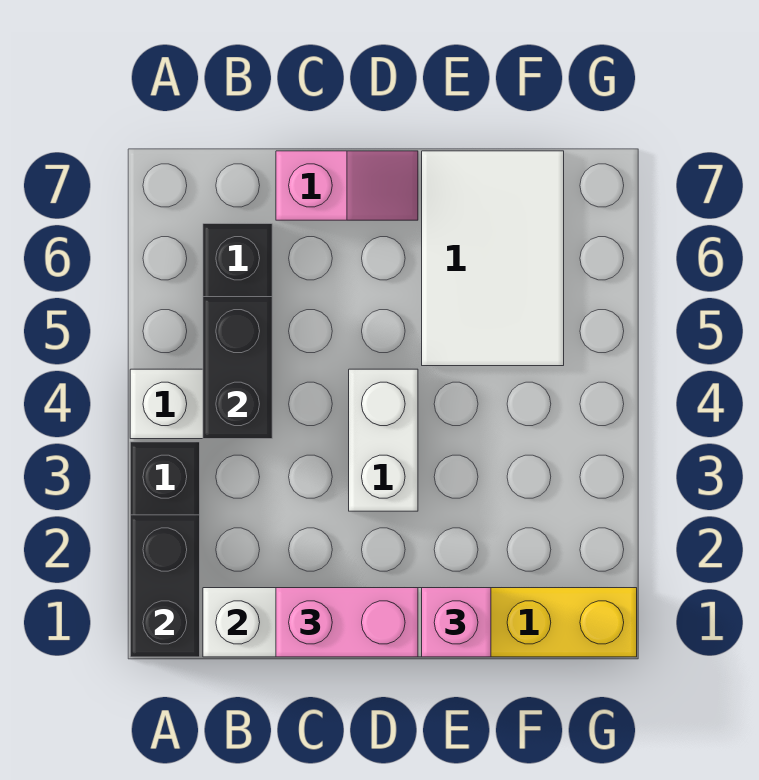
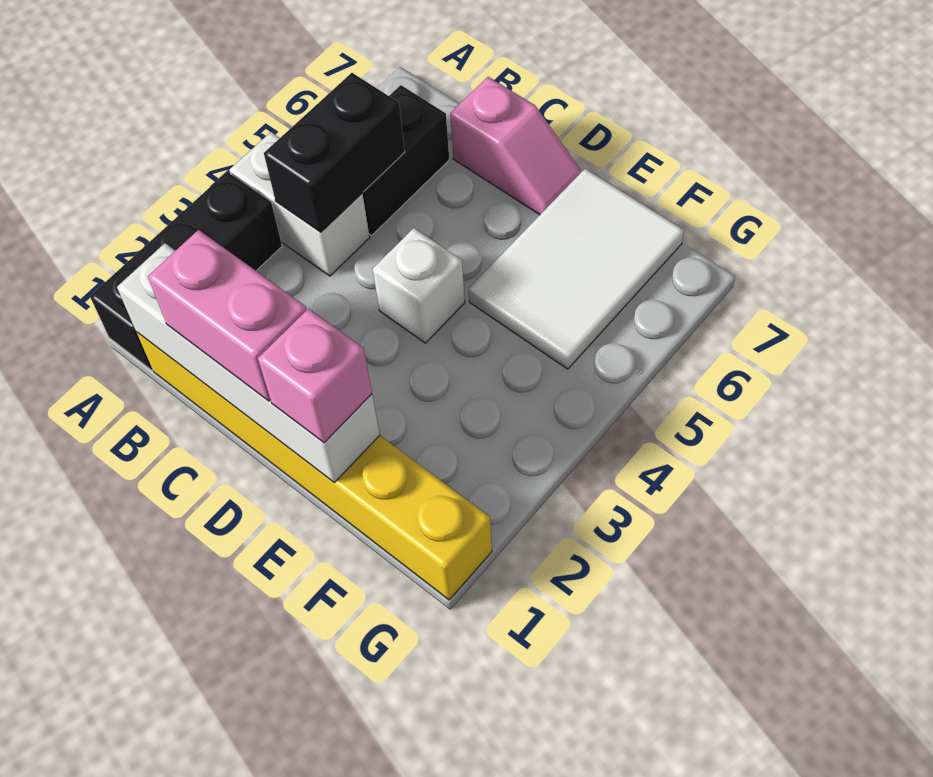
black 1x2 brick [130,515,200,657] -> none
white 1x2 brick [349,369,418,511] -> white 1x1 brick [373,228,465,343]

